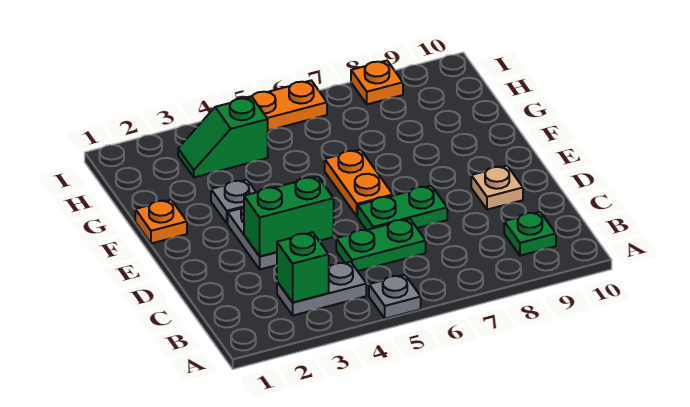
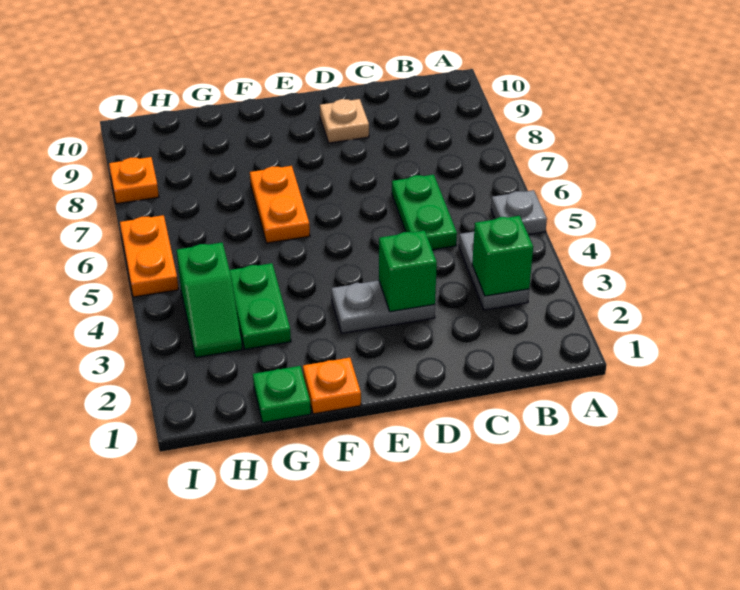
green 1x1 plate [504,212,556,256] -> green 1x1 plate moved to [253,366,311,423]
green 1x2 brick [244,176,334,256] -> green 1x1 brick [379,231,437,312]
green 1x2 plate [358,186,447,230] -> green 1x2 plate moved to [230,263,291,349]
orange 1x2 plate [325,150,393,216] -> orange 1x2 plate turned to [250,166,310,243]
grey 1x1 plate [211,180,256,223] -> none

